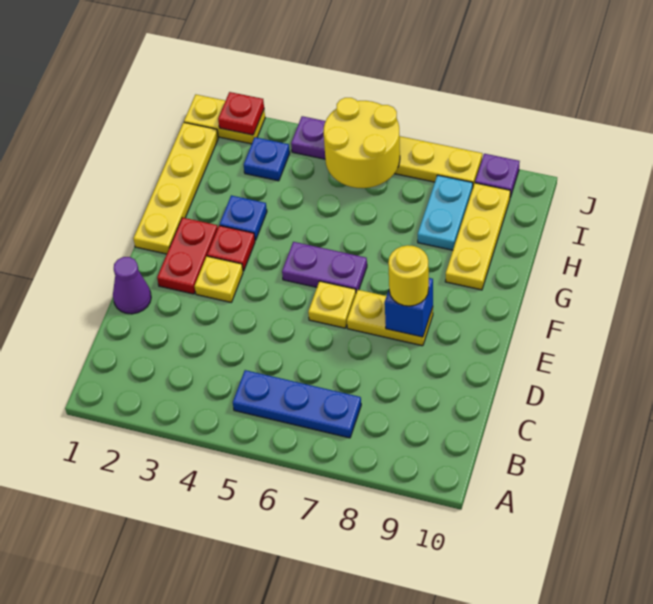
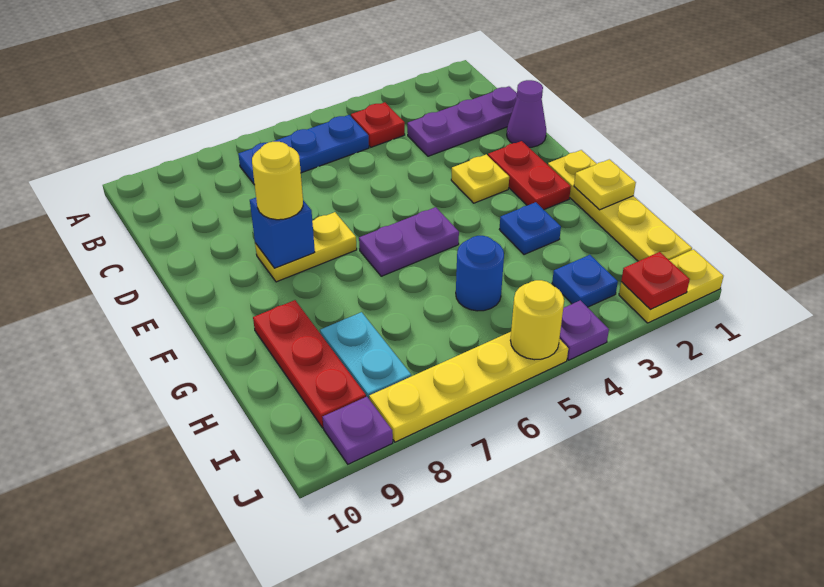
none -> purple 1x3 plate [407,86,517,156]
yellow 1x1 plate [308,281,356,328] -> yellow 1x1 plate moved to [574,159,636,210]
red 1x1 plate [207,225,255,271] -> red 1x1 plate moved to [351,102,405,147]
yellow 1x3 plate [445,183,510,290] -> red 1x3 plate [253,300,366,428]
none -> blue 1x1 round brick [456,236,504,311]
yellow 2x2 round brick [323,98,400,188] -> yellow 1x1 round brick [511,280,564,360]

